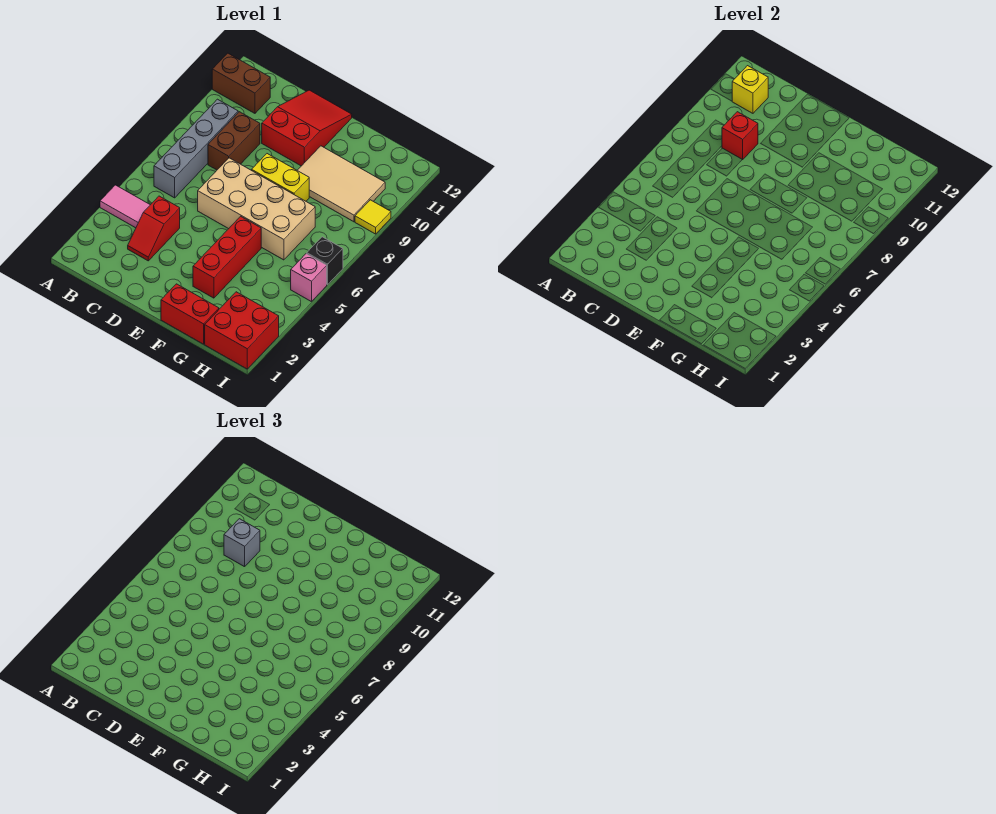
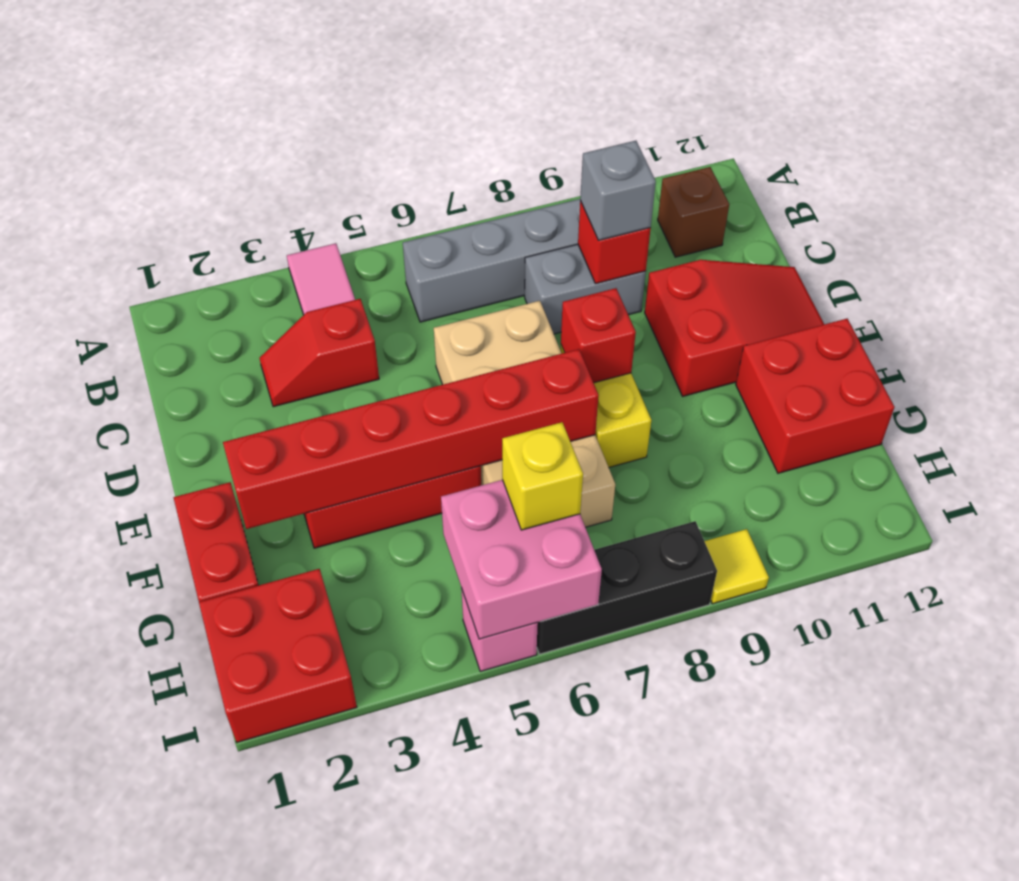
brown 1x2 brick [212,53,270,113] -> brown 1x1 brick [658,167,729,257]
yellow 1x1 brick [732,66,768,113] -> yellow 1x1 brick moved to [502,422,583,530]
brown 1x2 brick [208,112,260,170] -> grey 1x2 brick [525,244,646,334]
none -> red 1x1 brick [561,288,636,383]
none -> red 1x6 brick [223,349,599,529]
tan 2x3 tile [297,146,385,222] -> none
none -> red 2x2 brick [736,319,894,473]
none -> pink 2x2 brick [441,480,602,639]
black 1x1 brick [307,237,343,285] -> black 1x3 brick [537,521,717,654]

